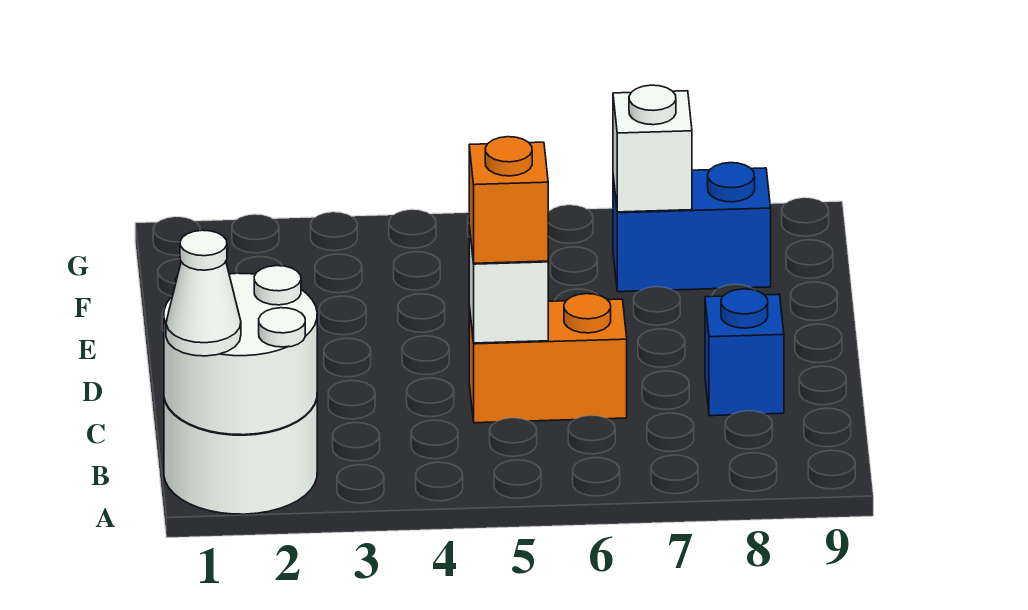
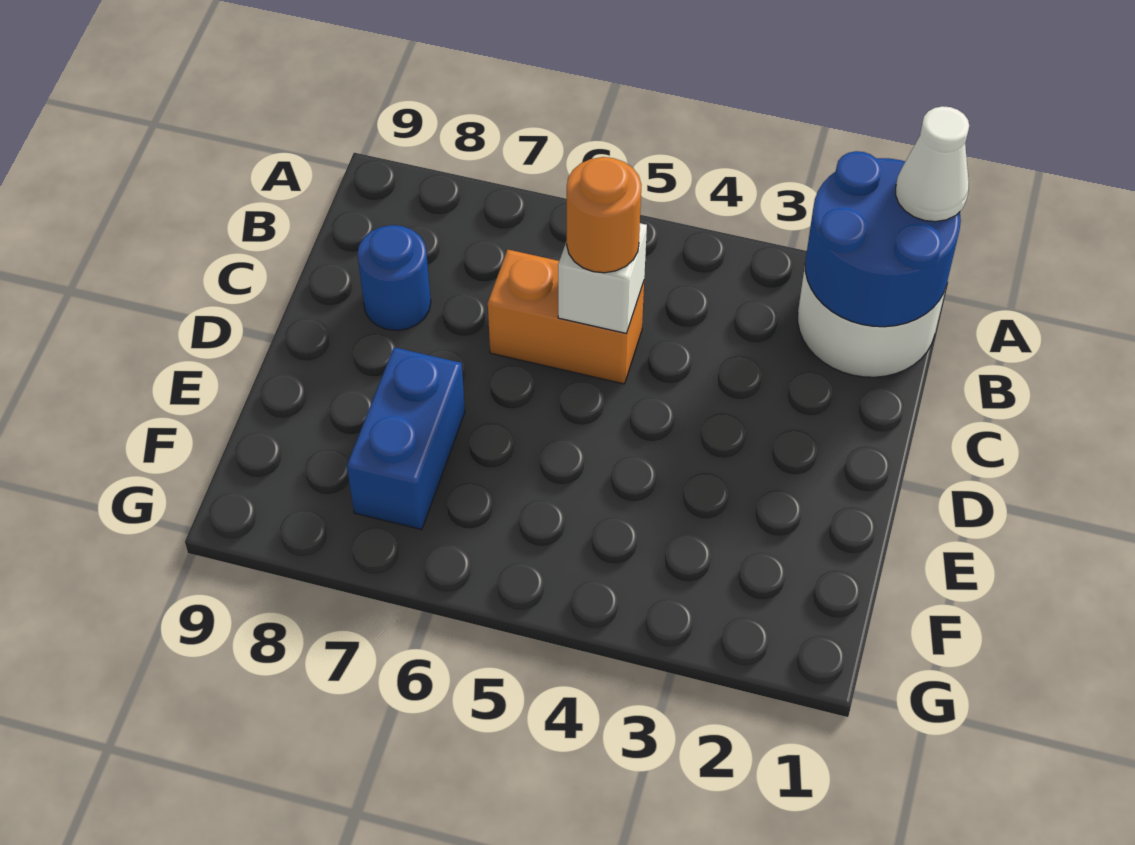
white 2x2 round brick [164,266,317,435] -> blue 2x2 round brick [805,151,961,327]
orange 1x1 brick [469,137,548,263] -> orange 1x1 round brick [567,157,641,273]
blue 1x1 brick [705,289,784,416] -> blue 1x1 round brick [357,225,431,331]
blue 1x2 brick [613,163,771,292] -> blue 1x2 brick turned to [347,347,465,530]
white 1x1 brick [613,85,692,212] -> none

